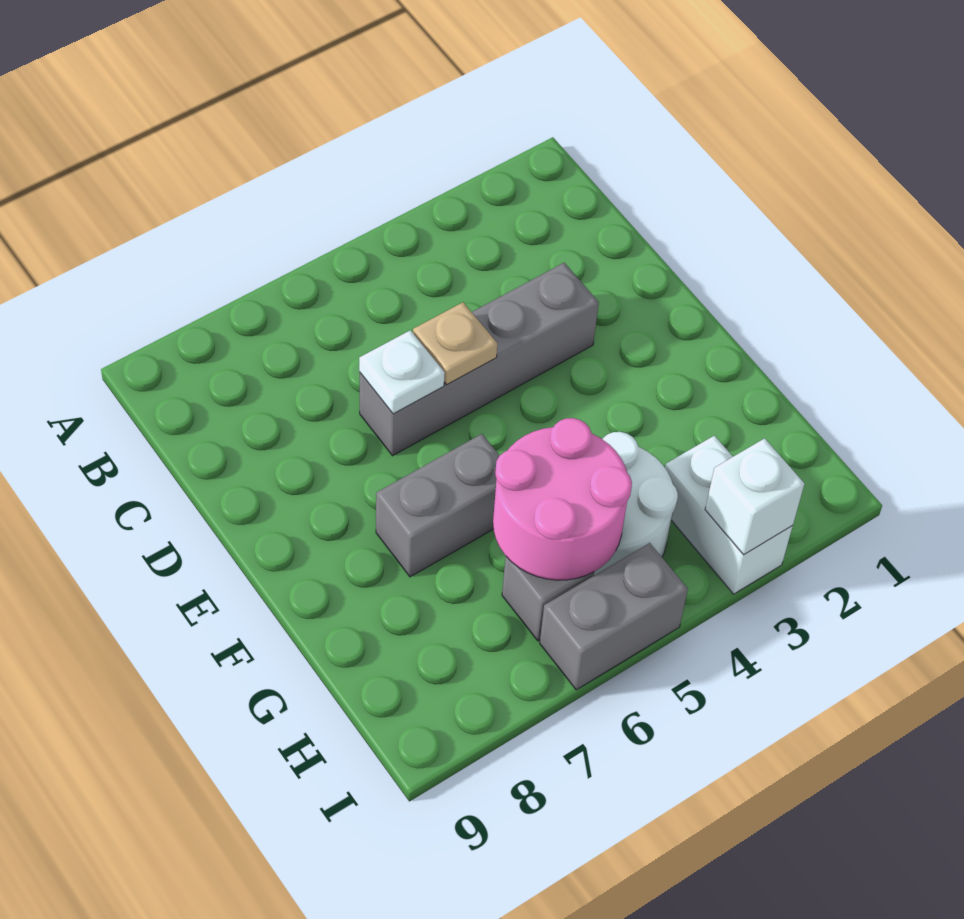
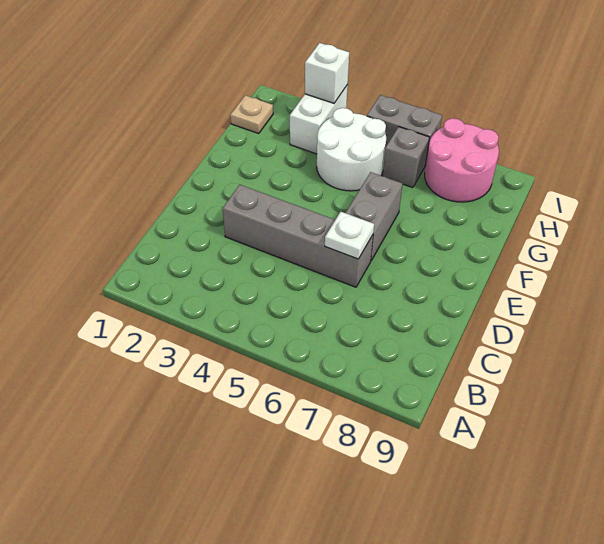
tan 1x1 plate [413,302,497,385] -> tan 1x1 plate moved to [230,95,273,133]
grey 1x2 brick [376,434,500,577] -> grey 1x2 brick turned to [346,172,403,260]
pink 2x2 round brick [493,418,632,580] -> pink 2x2 round brick moved to [425,118,499,202]

